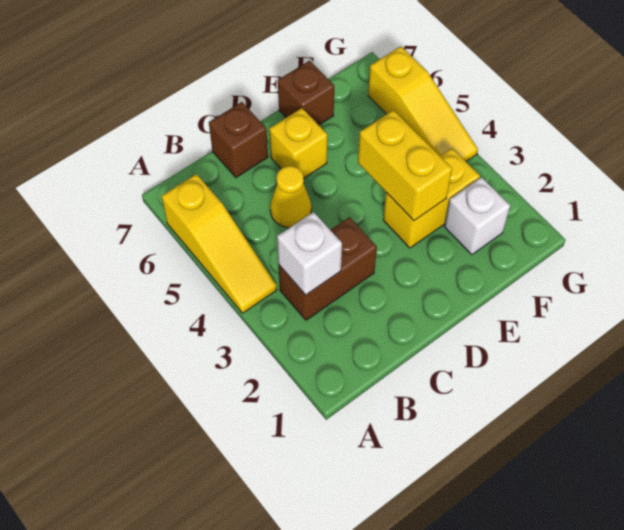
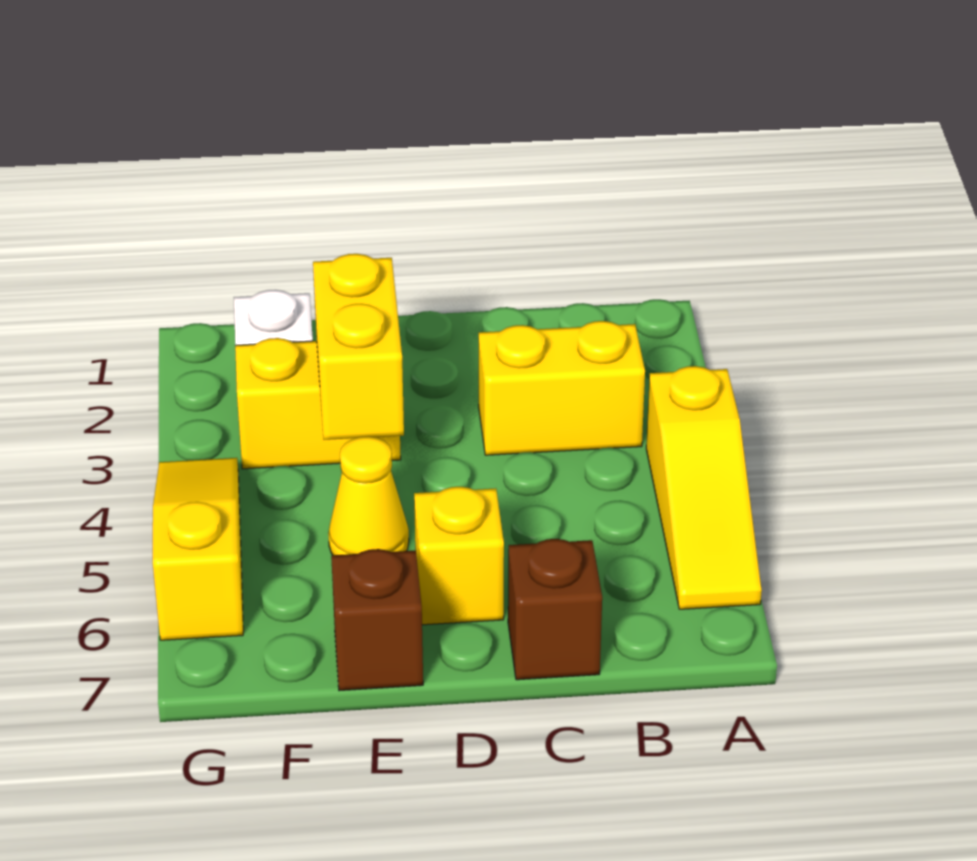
yellow 1x3 slope [161,174,277,313] -> yellow 1x3 slope turned to [646,366,762,609]
brown 1x2 brick [279,217,377,320] -> yellow 1x2 brick [479,321,645,455]
white 1x1 brick [277,212,342,295] -> none
yellow 1x1 cone [270,166,311,228] -> yellow 1x1 cone moved to [328,436,409,555]

